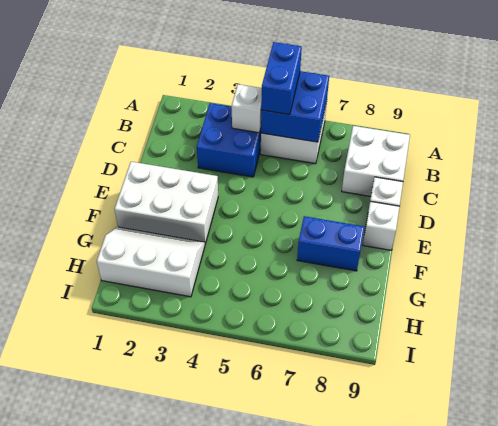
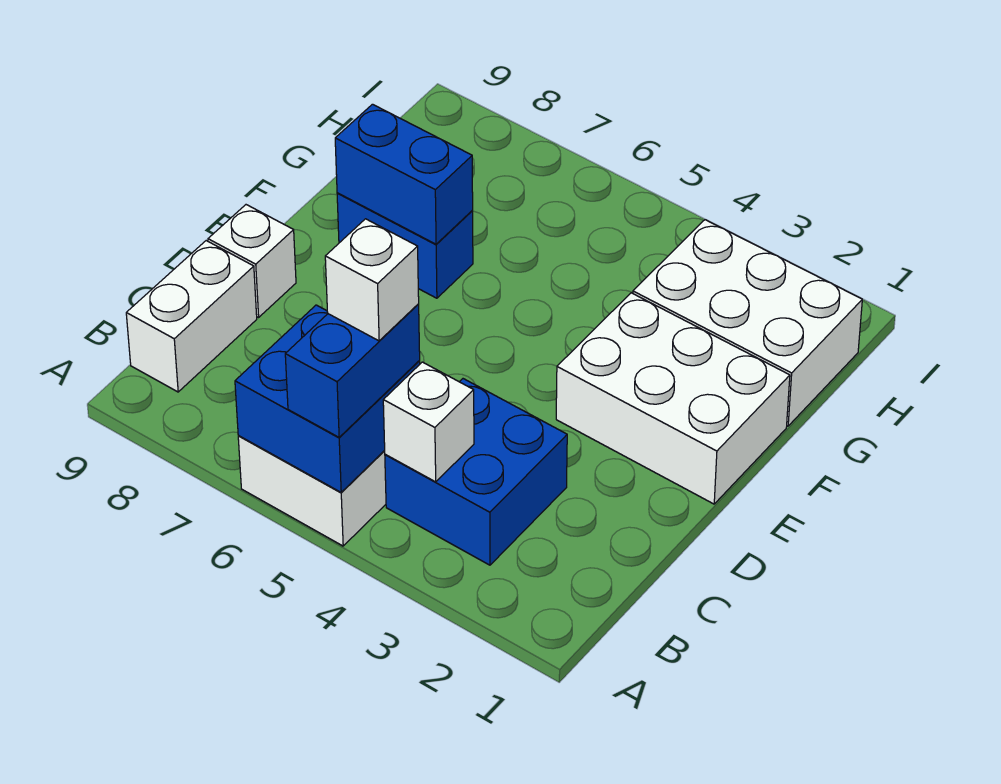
white 2x2 brick [342,126,410,197] -> white 1x2 brick [126,241,257,392]
white 1x1 brick [363,201,400,250] -> white 1x1 brick moved to [325,219,419,341]
none -> blue 1x2 brick [335,104,473,244]
white 2x3 slope [97,227,205,297] -> white 2x3 brick [633,220,862,426]

